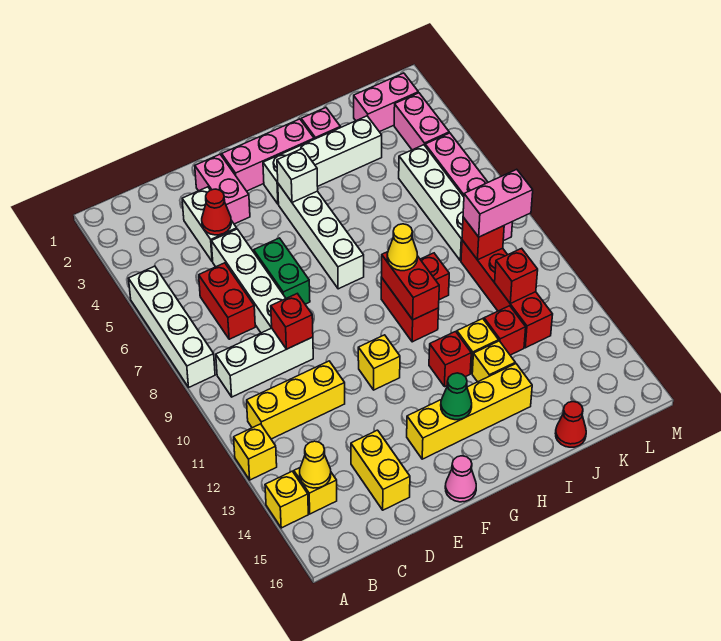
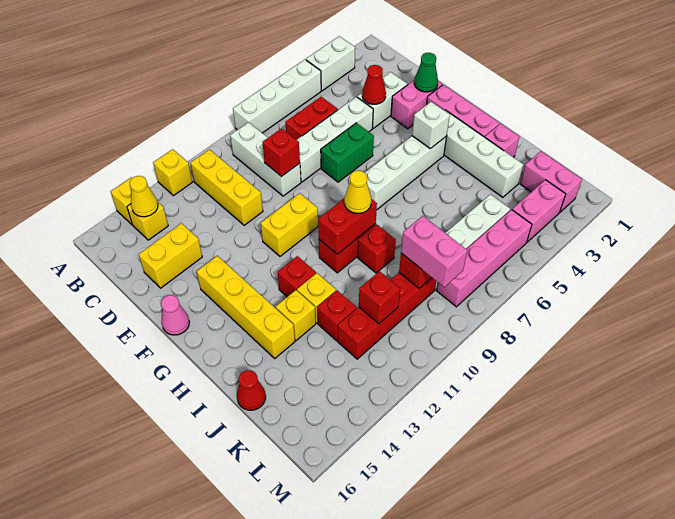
none -> white 1x2 brick [306,36,355,91]
yellow 1x1 brick [358,335,400,390] -> yellow 1x2 brick [261,193,318,256]
green 1x1 cone [441,373,472,420] -> green 1x1 cone moved to [414,53,438,92]

